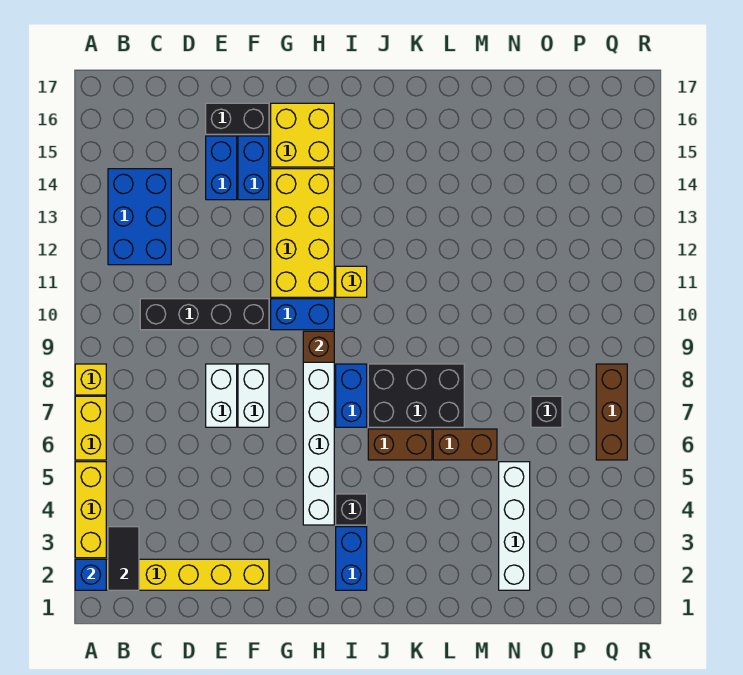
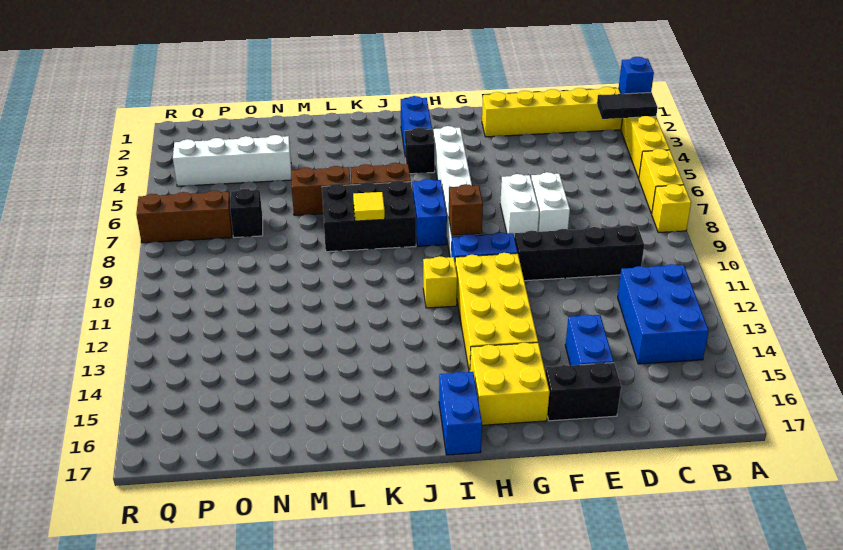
black 1x2 tile [108,527,139,590] -> black 1x2 tile turned to [597,93,658,119]
blue 1x2 brick [238,136,269,200] -> blue 1x2 brick moved to [439,372,482,455]
none -> yellow 1x1 tile [353,192,385,221]
white 1x4 brick [499,462,530,590] -> white 1x4 brick turned to [173,135,291,186]
brown 1x3 brick [596,364,627,460] -> brown 1x3 brick turned to [136,190,232,243]

